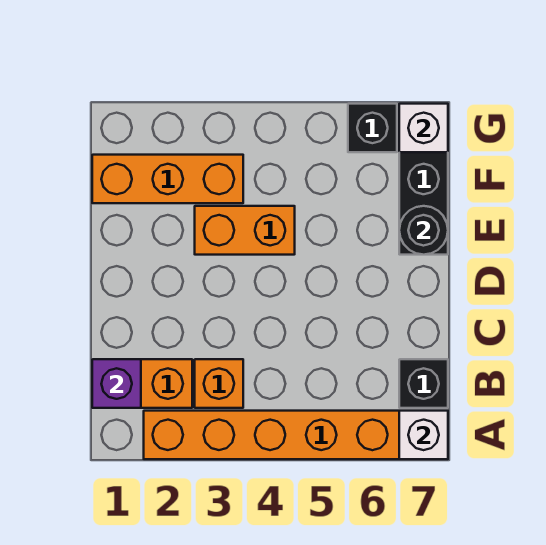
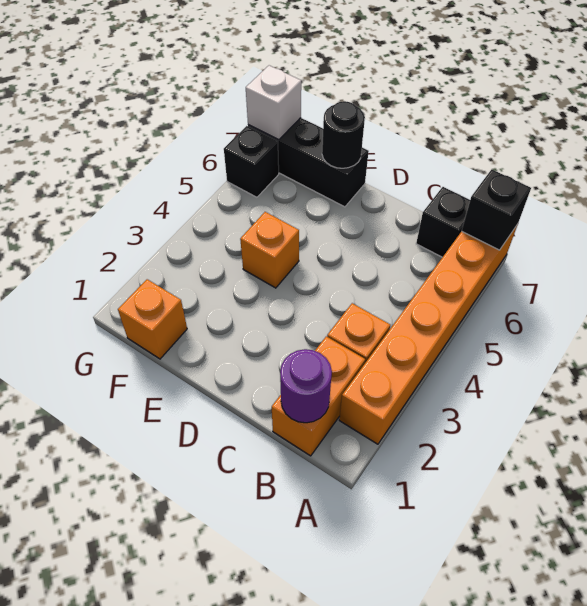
white 1x1 brick [399,411,448,459] -> black 1x1 brick [462,169,531,250]
purple 1x1 brick [92,359,141,408] -> purple 1x1 round brick [280,349,332,423]
orange 1x2 brick [195,206,295,255] -> orange 1x1 brick [240,212,299,288]
orange 1x3 brick [92,155,243,203] -> orange 1x1 brick [118,279,187,359]

